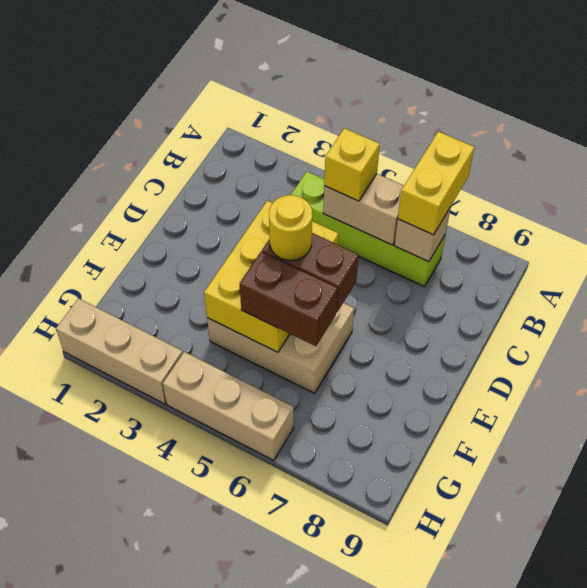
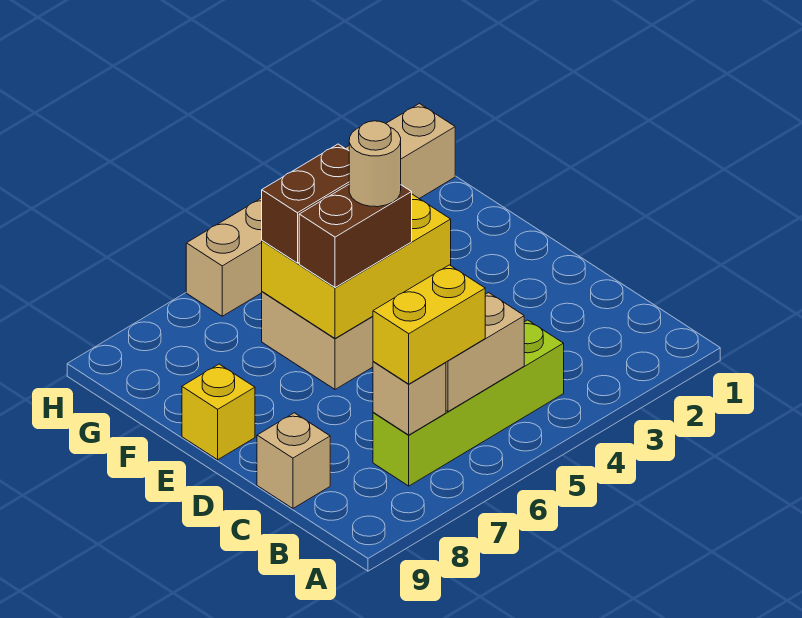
yellow 1x2 brick [398,131,474,235] -> yellow 1x2 brick turned to [373,265,485,384]
yellow 1x1 brick [324,128,380,201] -> yellow 1x1 brick moved to [182,364,255,460]
none -> tan 1x1 brick [257,413,330,508]
yellow 2x3 brick [204,201,339,352] -> yellow 2x3 brick turned to [262,194,451,338]
yellow 1x1 round brick [269,195,312,260] -> tan 1x1 round brick [349,121,401,207]

